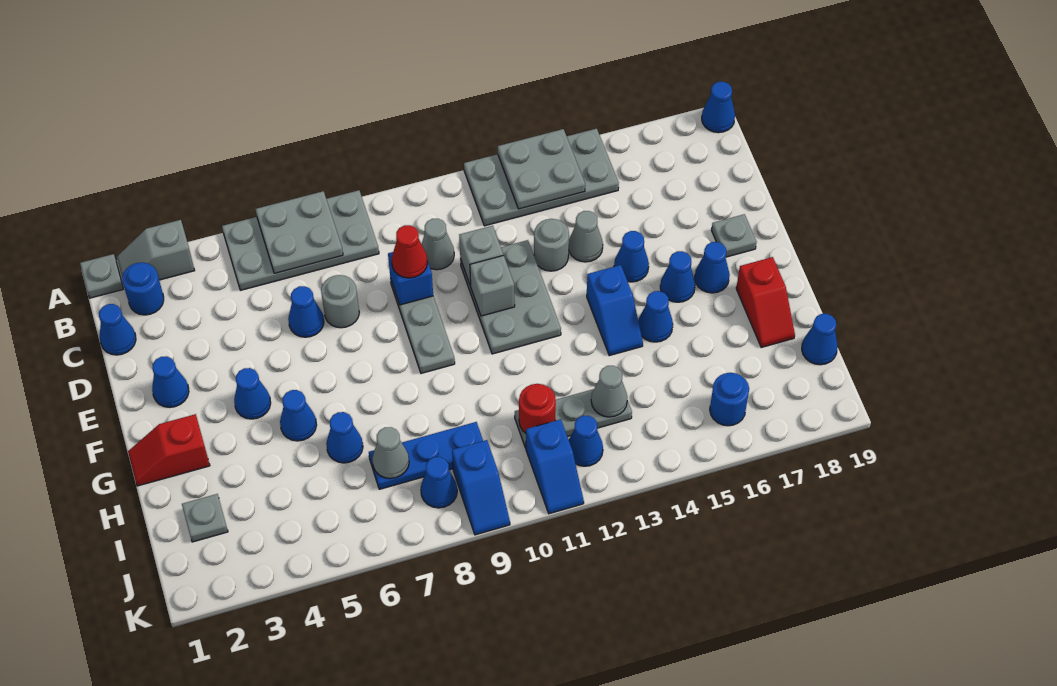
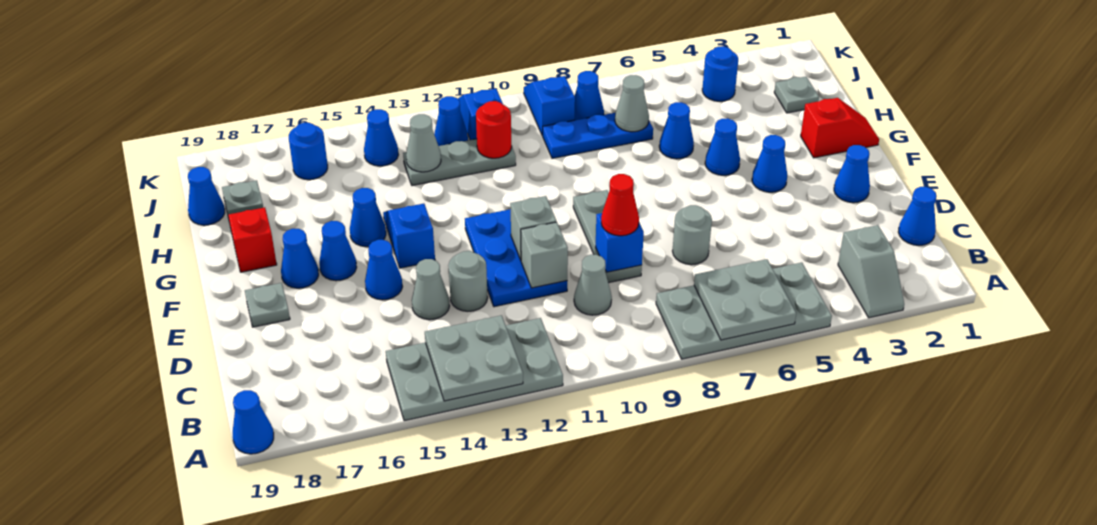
grey 1x1 plate [80,254,123,298] -> grey 1x1 plate moved to [222,181,263,215]
grey 1x2 slope [117,220,195,280] -> grey 1x2 slope turned to [838,225,904,318]
blue 1x1 round brick [122,262,164,315] -> blue 1x1 round brick moved to [702,46,738,101]
blue 1x1 cone [288,286,324,337] -> blue 1x1 cone moved to [364,109,398,166]
grey 2x3 plate [460,240,561,354] -> blue 2x3 plate [465,209,567,307]

